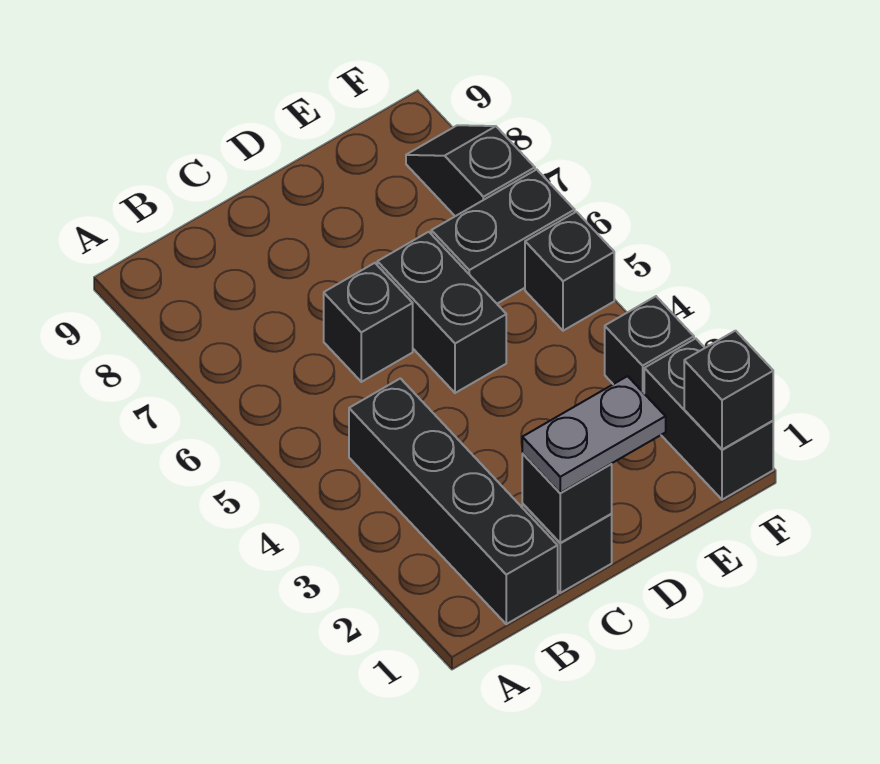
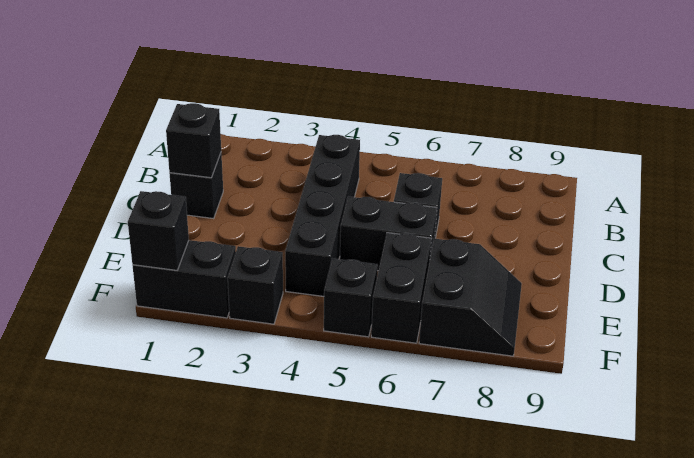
black 1x4 brick [349,378,558,624] -> black 1x4 brick turned to [285,135,360,296]
grey 1x2 plate [522,376,666,493] -> none
black 1x2 slope [406,125,535,216] -> black 2x2 slope [419,238,522,356]

